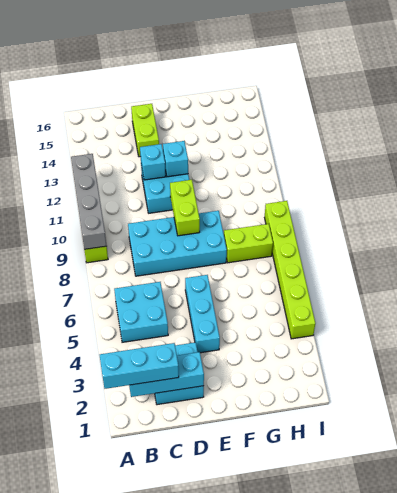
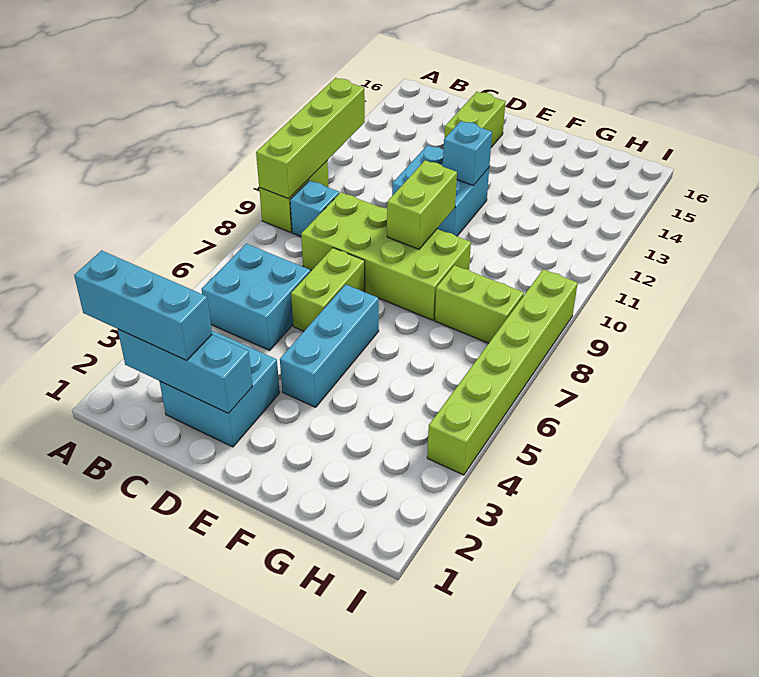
grey 1x4 brick [71,154,107,249] -> lime 1x4 brick [256,78,365,199]
cyan 2x4 brick [128,211,227,276] -> lime 2x4 brick [301,192,471,320]
none -> lime 1x2 brick [291,248,365,331]
cyan 1x1 brick [140,144,166,180] -> cyan 1x1 brick moved to [290,180,339,237]

